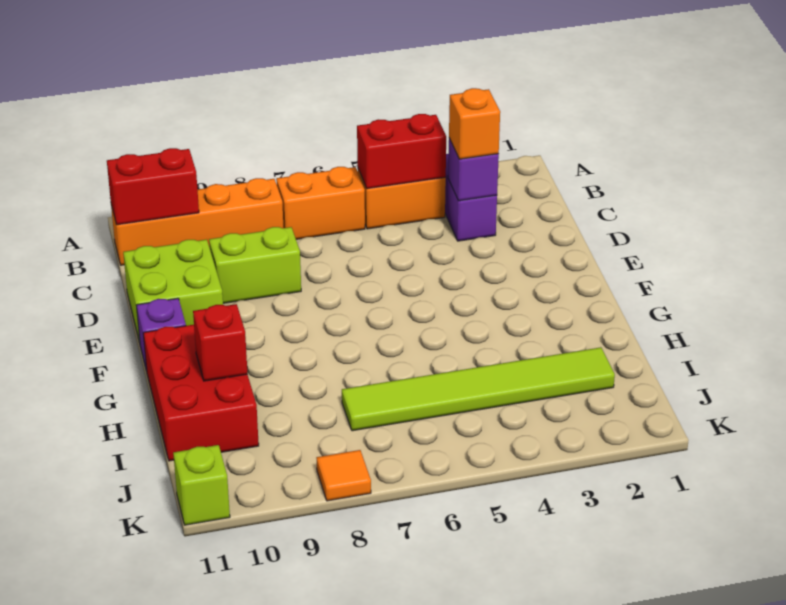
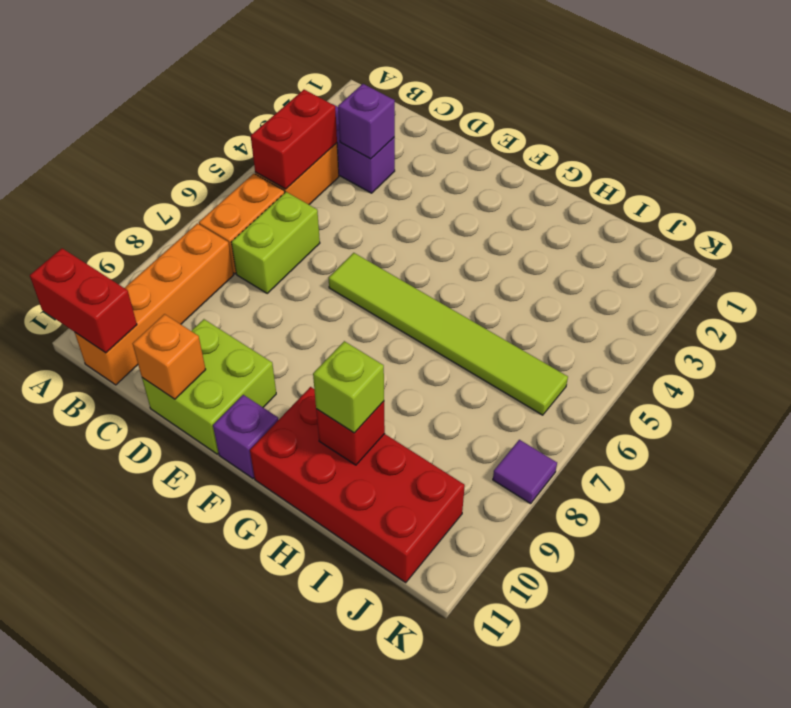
red 1x2 brick [107,148,199,225] -> red 1x2 brick turned to [30,248,137,353]
orange 1x1 brick [449,88,500,159] -> orange 1x1 brick moved to [133,314,206,399]
lime 1x2 brick [209,227,301,303] -> lime 1x2 brick moved to [231,192,320,293]
red 2x3 brick [143,325,259,461] -> red 2x4 brick [250,387,465,583]
lime 1x6 tile [342,347,615,431] -> lime 1x6 tile turned to [329,253,568,415]
orange 1x1 tile [317,450,371,501] -> purple 1x1 tile [493,440,557,504]
lime 1x1 brick [173,445,230,525] -> lime 1x1 brick moved to [313,341,384,433]

